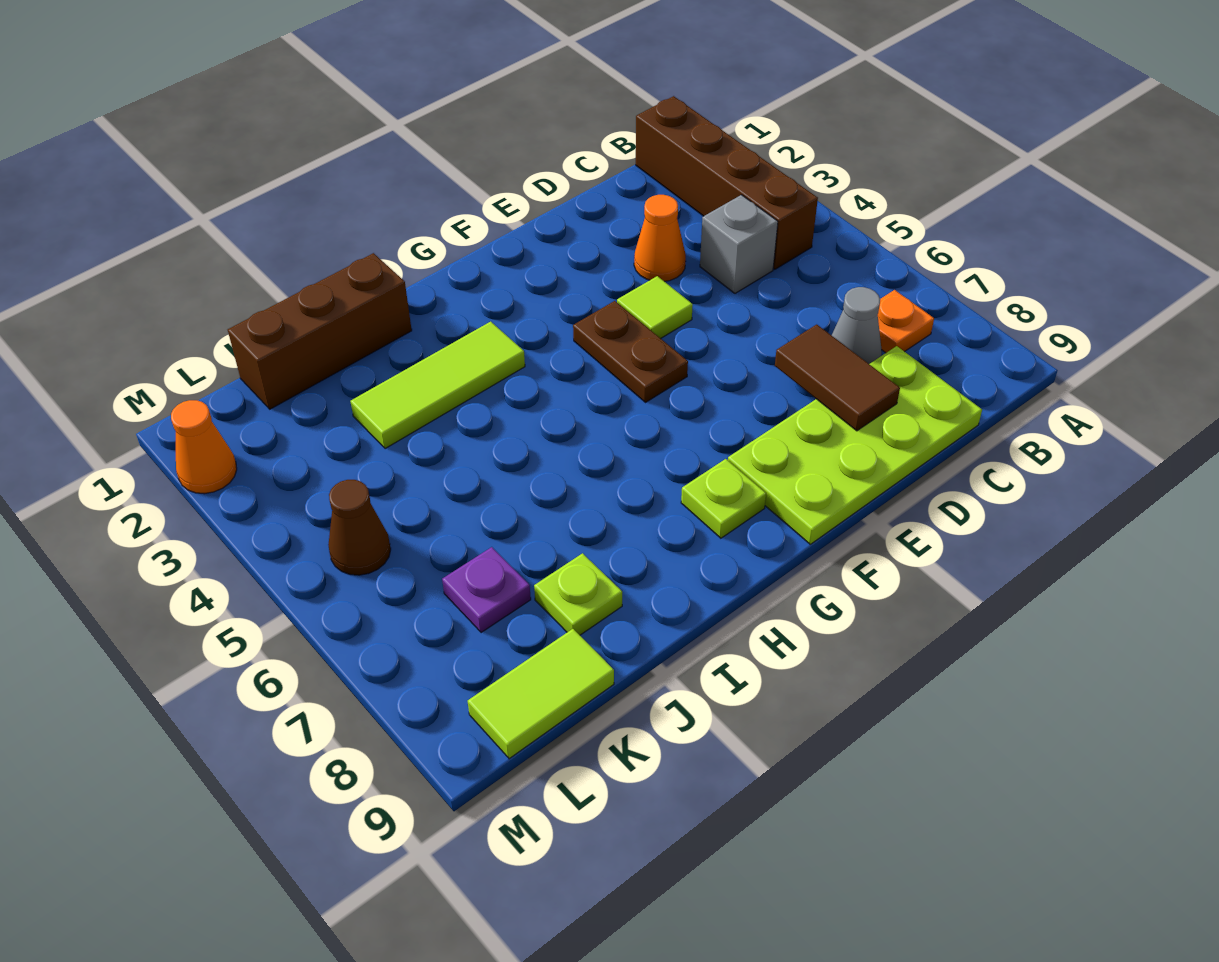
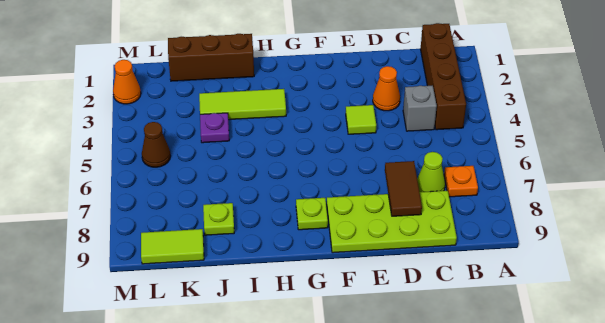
grey 1x1 cone [832,287,882,364] -> lime 1x1 cone [417,152,445,192]
brown 1x2 plate [573,301,688,402] -> none
purple 1x1 plate [442,547,531,633] -> purple 1x1 plate moved to [200,113,229,143]

